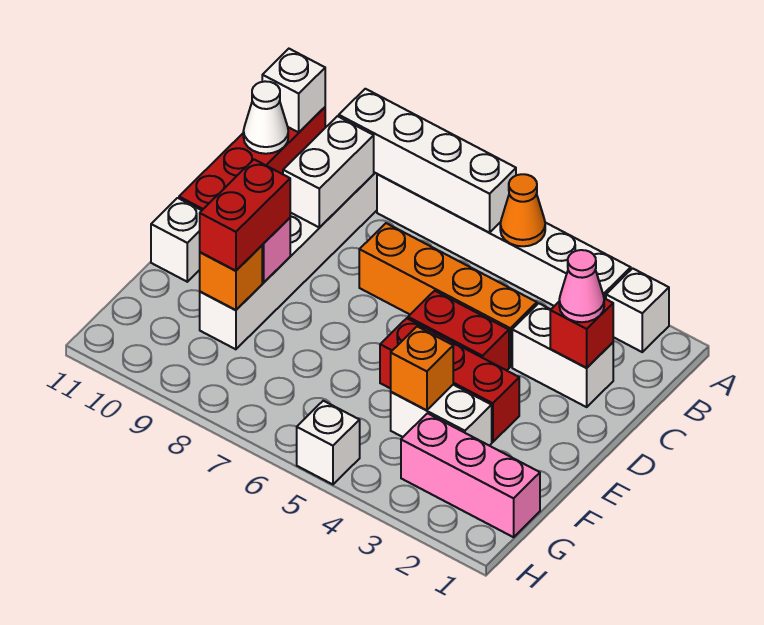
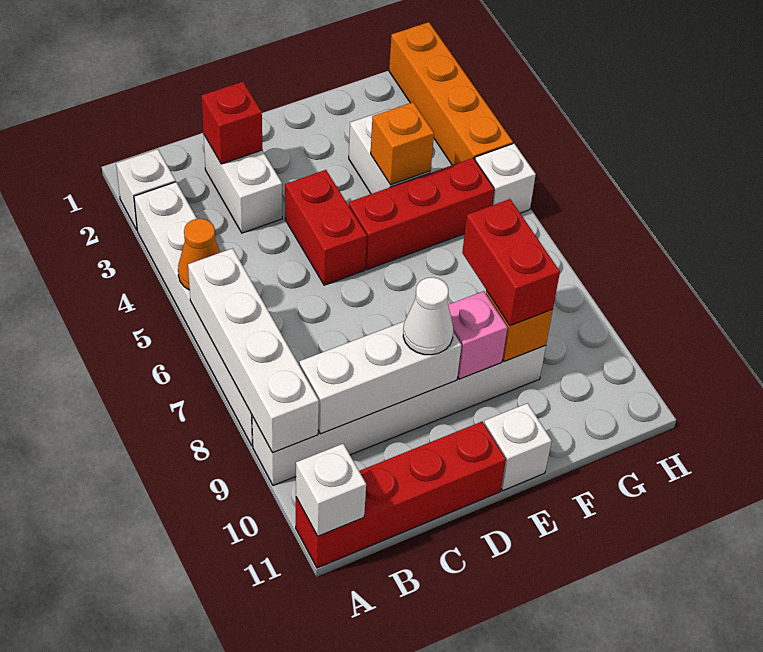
white 1x2 brick [283,116,374,228] -> white 1x3 brick [299,321,461,434]
white 1x1 cone [243,81,288,154] -> white 1x1 cone moved to [403,277,453,355]
pink 1x1 cone [559,250,604,322] -> none
orange 1x4 brick [359,223,537,367] -> orange 1x4 brick moved to [389,22,513,165]
red 1x3 brick [380,318,519,442] -> red 1x3 brick turned to [349,158,494,269]
red 1x2 brick [200,159,290,271] -> red 1x2 brick turned to [462,199,560,326]
pink 1x3 brick [401,413,540,537] -> none

